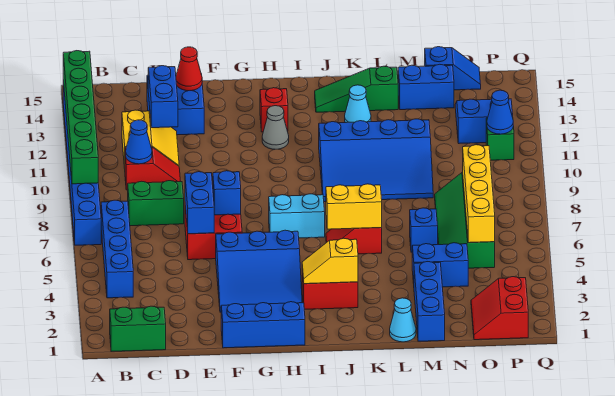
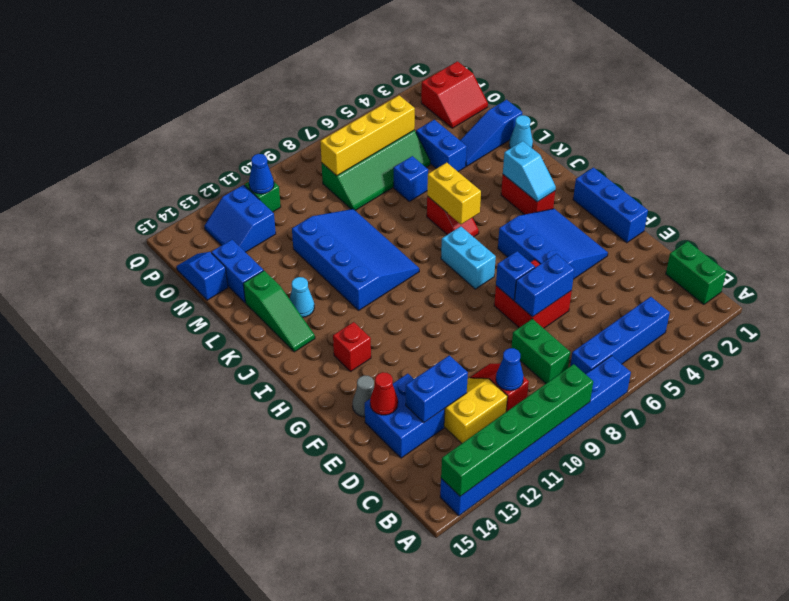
grey 1x1 cone [262,106,289,149] -> grey 1x1 cone moved to [352,375,374,417]
yellow 1x2 slope [302,238,358,284] -> cyan 1x2 slope [503,141,556,202]
blue 1x3 brick [414,262,445,341] -> blue 1x3 slope [460,100,522,166]

